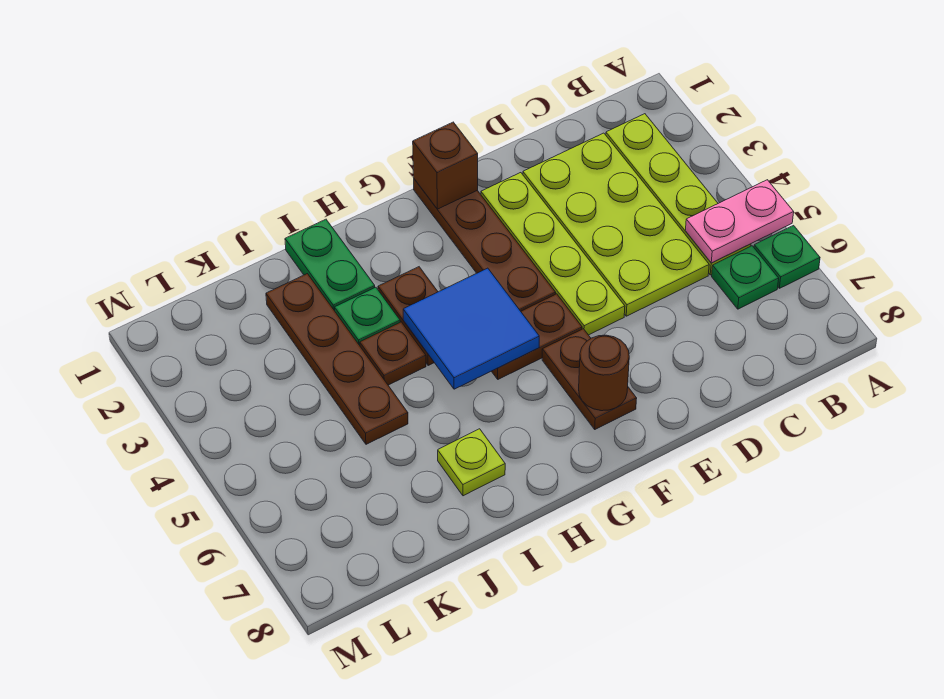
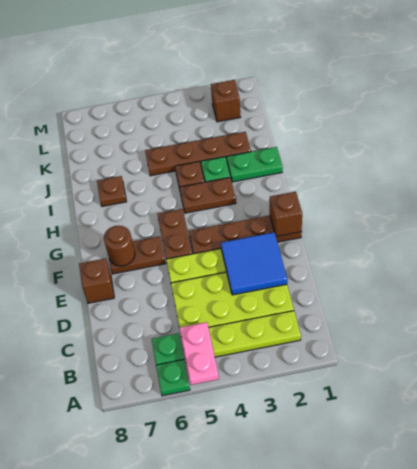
none -> brown 1x1 brick [79,258,114,303]
blue 2x2 tile [403,268,539,389] -> blue 2x2 tile moved to [221,232,287,295]
lime 1x1 plate [438,429,505,496] -> brown 1x1 plate [97,176,127,207]
none -> brown 1x1 brick [211,80,240,122]

